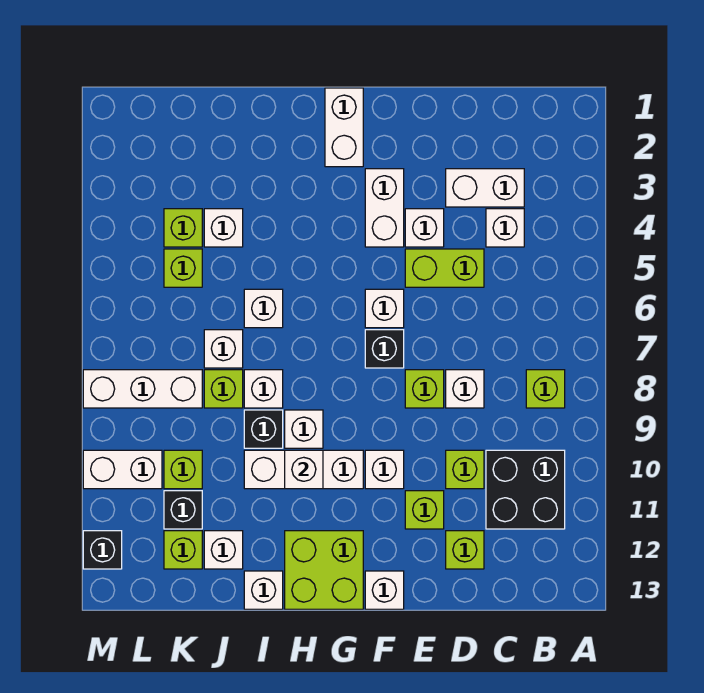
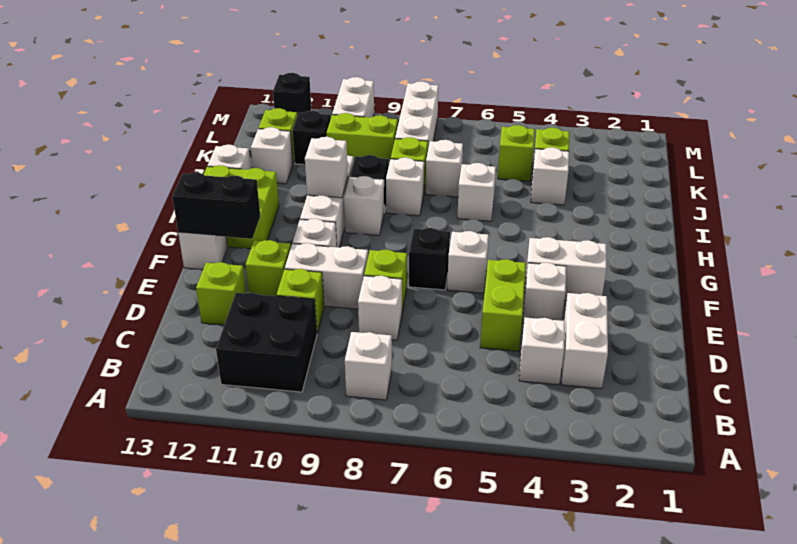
lime 1x1 brick [526,370,565,408] -> white 1x1 brick [345,332,392,400]
none -> black 1x2 brick [172,173,260,239]
white 1x2 brick [325,88,363,167] -> white 1x2 brick moved to [285,243,368,309]
lime 1x1 brick [164,450,202,489] -> lime 1x2 brick [326,113,398,163]

